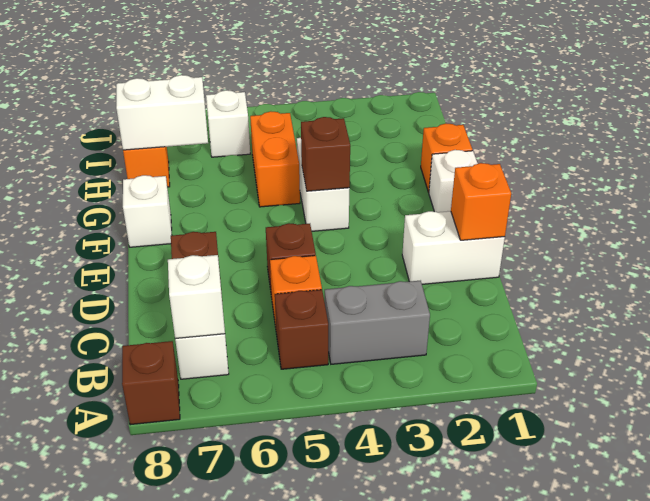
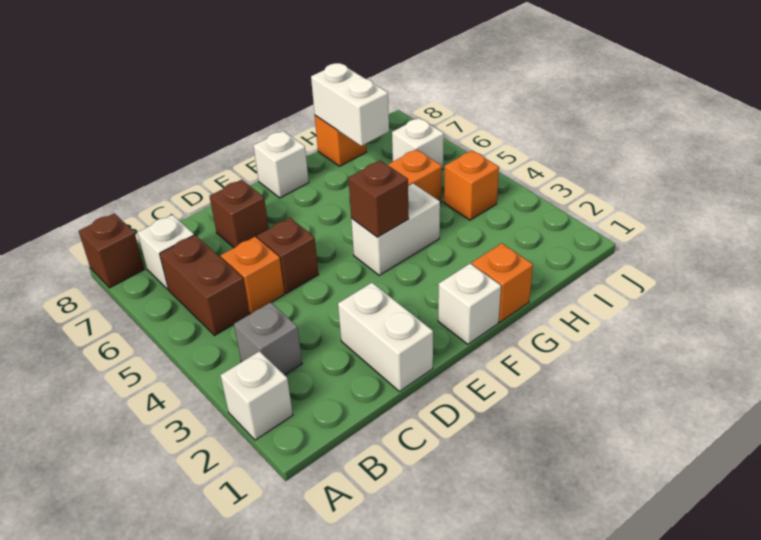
grey 1x2 brick [325,281,430,364] -> grey 1x1 brick [234,302,302,375]
brown 1x1 brick [275,290,328,369] -> brown 1x2 brick [160,235,249,335]
white 1x1 brick [168,255,225,339] -> white 1x1 brick moved to [221,351,293,440]
orange 1x1 brick [451,163,511,240] -> orange 1x1 brick moved to [444,151,499,220]

